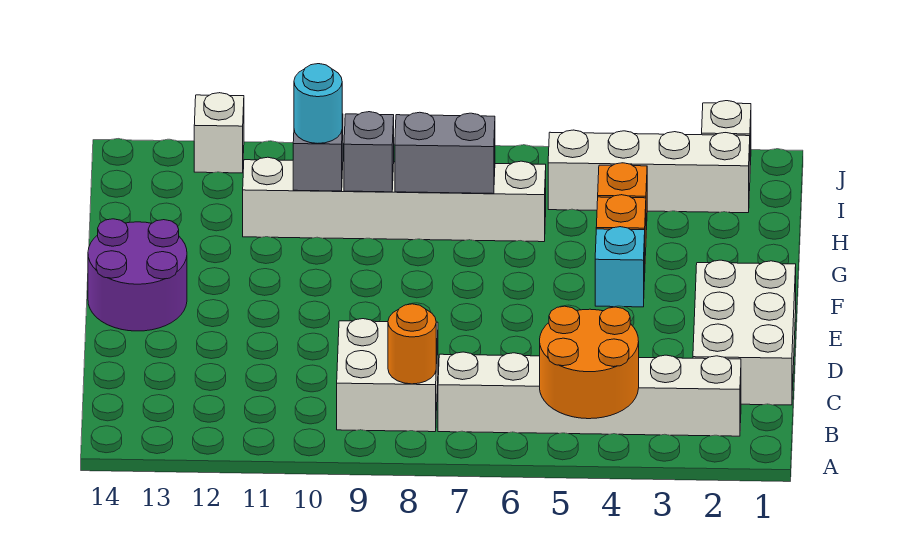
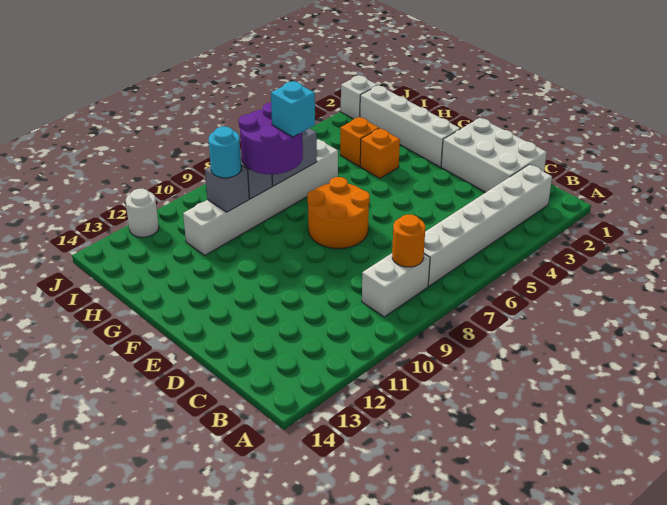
orange 2x2 round brick [540,306,639,419] -> orange 2x2 round brick moved to [307,177,370,249]
white 2x2 brick [337,319,438,432] -> white 1x2 brick [362,253,430,317]
purple 2x2 round brick [88,219,187,331] -> purple 2x2 round brick moved to [239,102,303,174]
cyan 1x1 brick [595,227,645,307] -> cyan 1x1 brick moved to [271,81,315,137]
white 1x4 brick [548,130,750,213] -> white 1x4 brick turned to [360,85,460,167]
white 1x1 brick [194,93,244,173] -> white 1x1 round brick [126,189,159,237]

